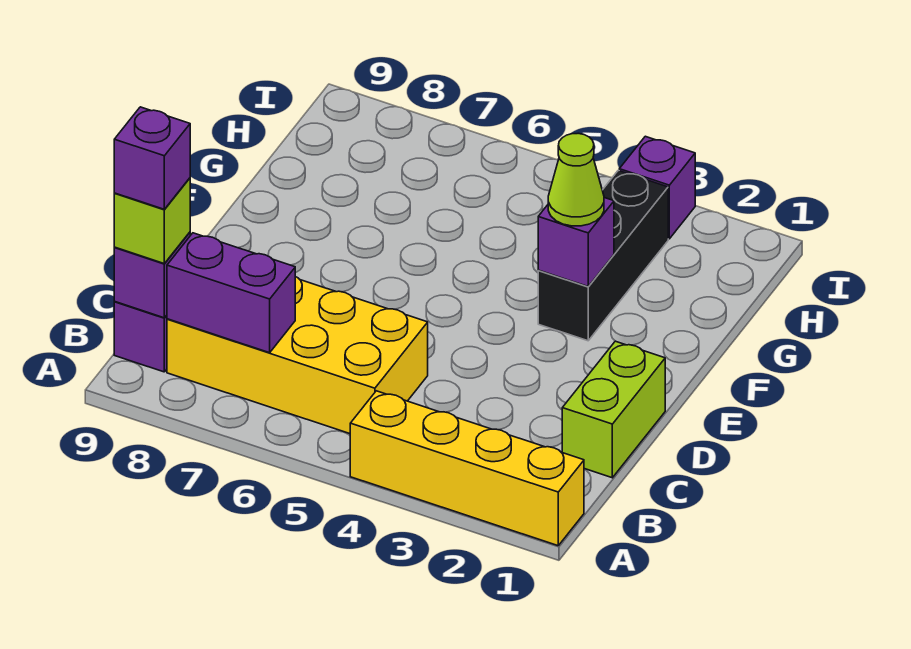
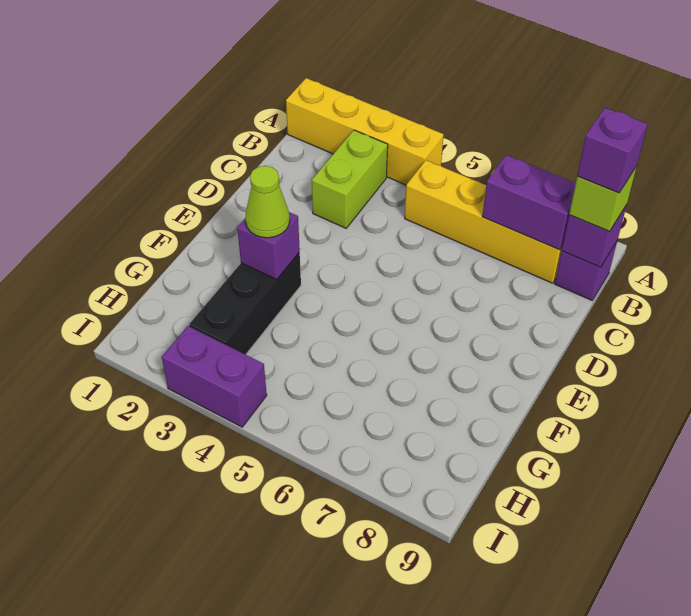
yellow 2x4 brick [167,277,428,434] -> yellow 1x4 brick [405,160,563,283]
lime 1x2 brick [562,341,665,478] -> lime 1x2 brick moved to [312,130,388,228]
purple 1x1 brick [619,136,695,239] -> purple 1x2 brick [162,326,267,427]

